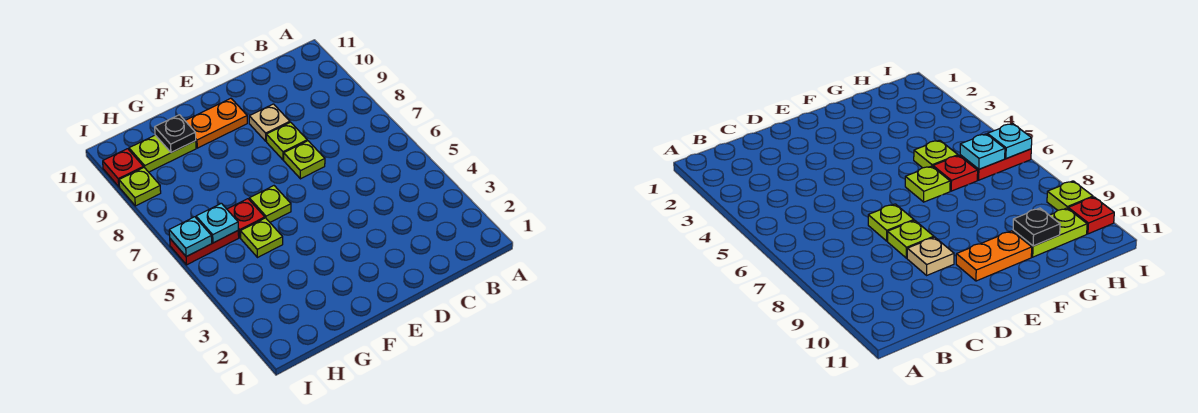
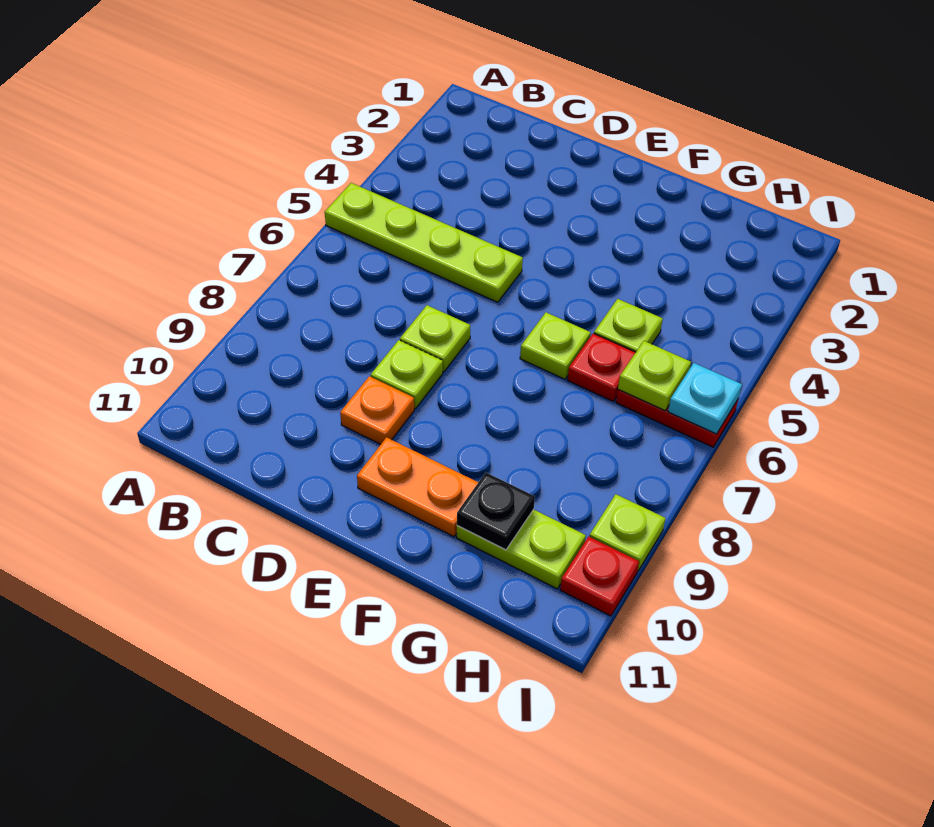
none -> lime 1x4 plate [325,183,523,302]
tan 1x1 plate [249,104,290,141] -> orange 1x1 plate [340,376,414,444]
cyan 1x1 plate [196,203,238,243] -> lime 1x1 plate [618,341,691,411]

